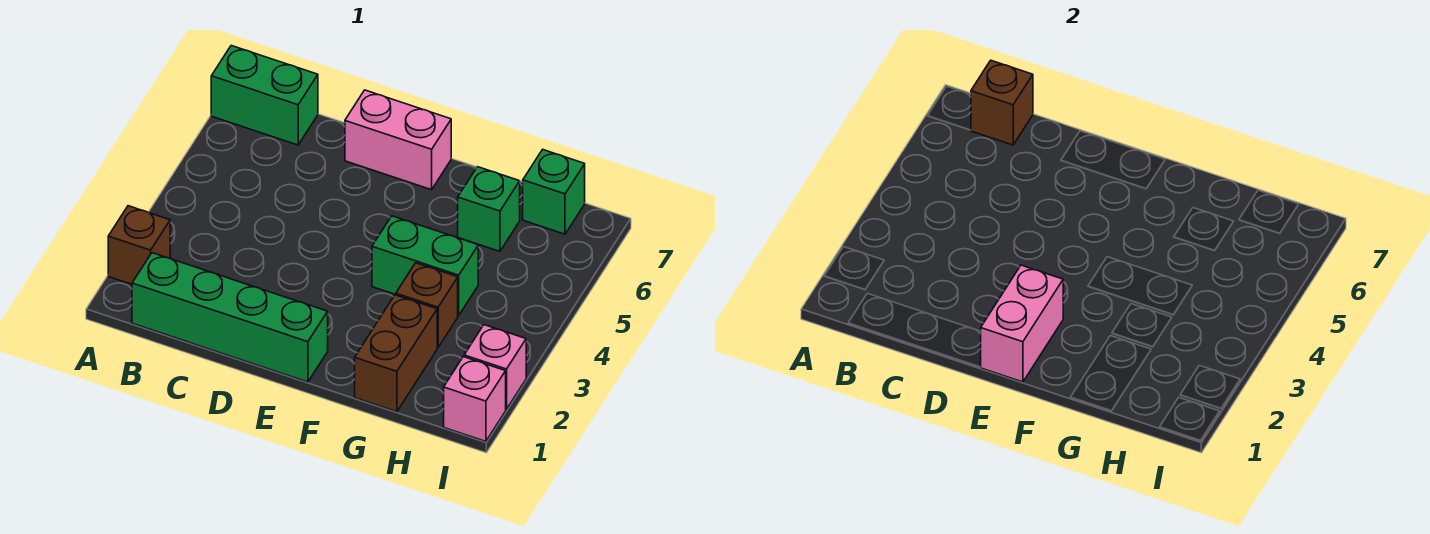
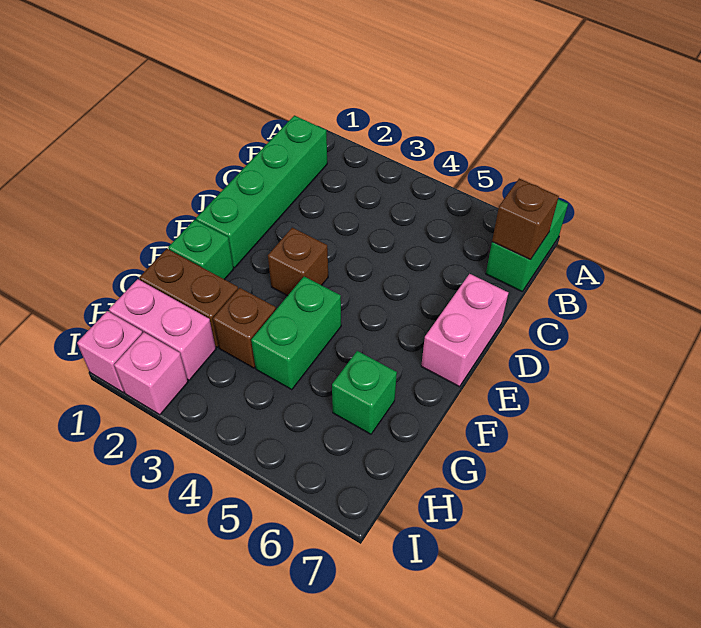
brown 1x1 brick [108,206,170,284] -> brown 1x1 brick moved to [268,228,328,296]
pink 1x2 brick [981,265,1063,382] -> pink 1x2 brick moved to [109,279,216,380]
green 1x1 brick [523,149,585,234] -> green 1x1 brick moved to [168,220,234,280]

